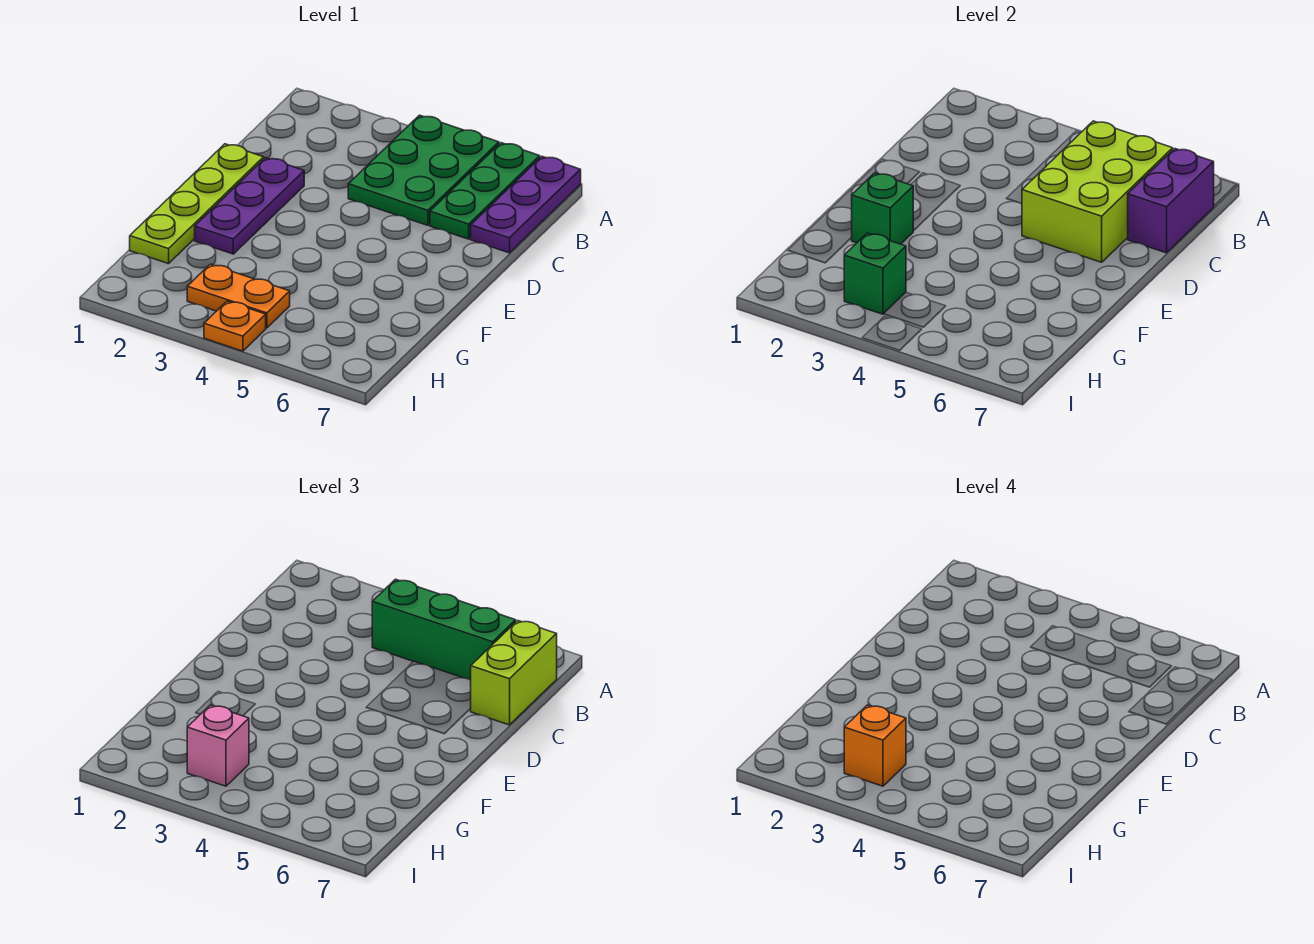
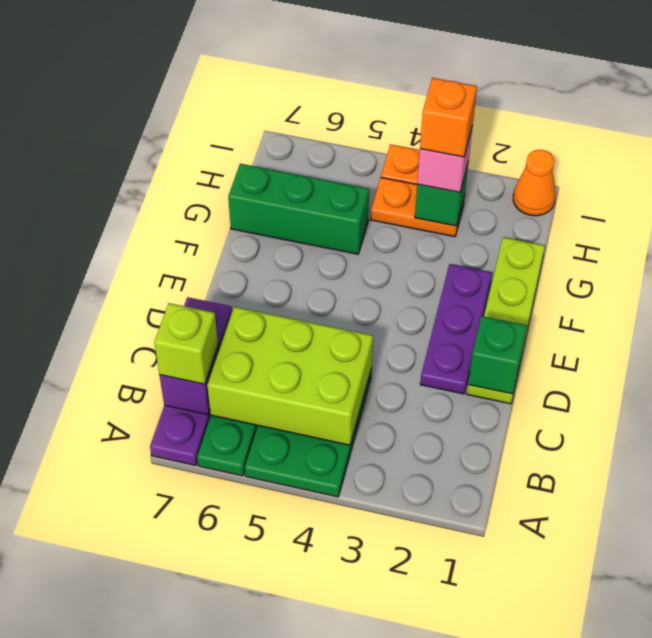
green 1x3 brick [372,579,516,680] -> green 1x3 brick moved to [228,164,369,254]
lime 2x3 brick [1022,121,1173,262] -> lime 2x3 brick turned to [207,307,373,445]
lime 1x2 brick [470,621,557,725] -> lime 1x1 brick [154,303,218,384]
green 1x1 brick [852,173,913,244] -> green 1x1 brick moved to [468,316,527,394]
none -> orange 1x1 cone [513,150,556,216]

